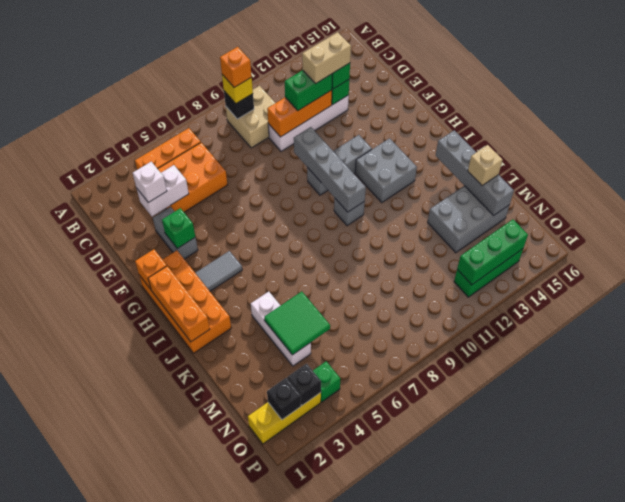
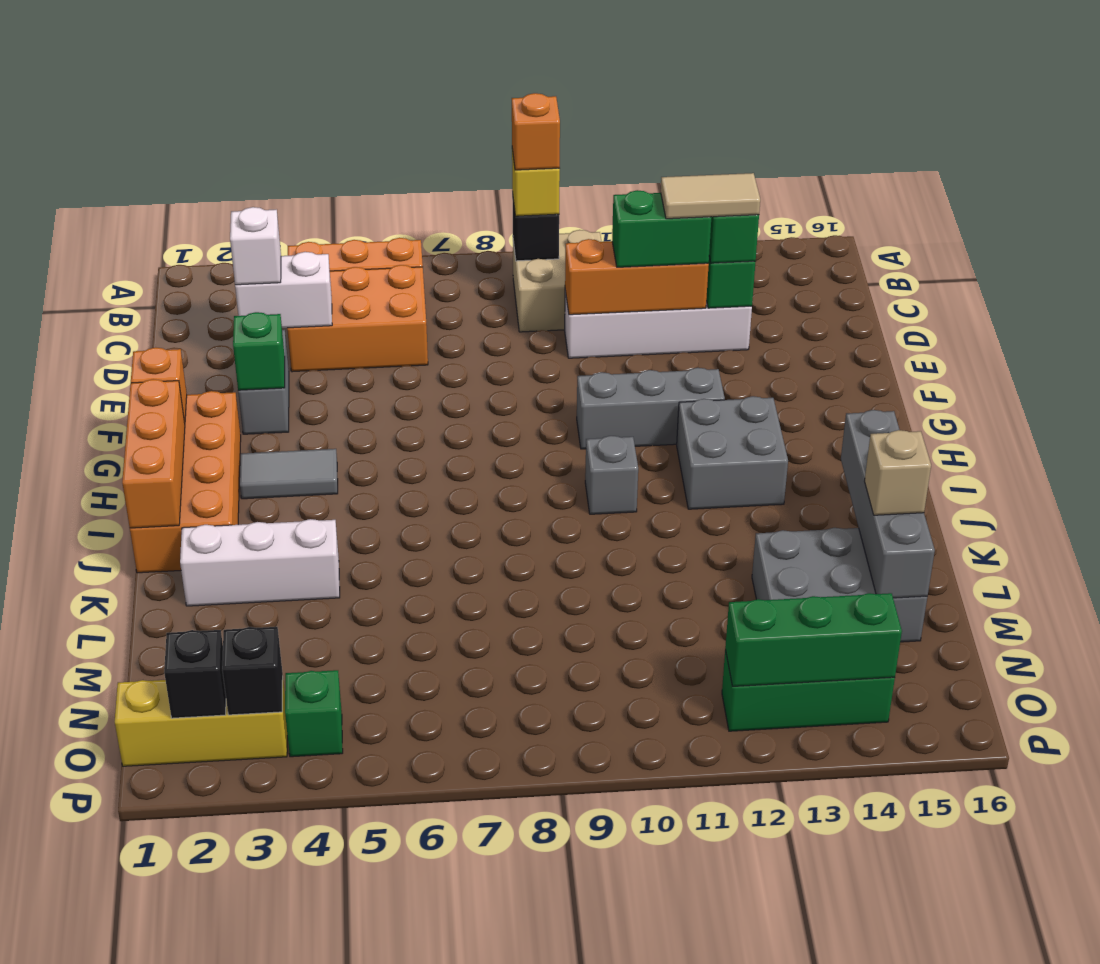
tan 1x2 brick [302,32,351,84] -> tan 1x2 tile [661,173,760,219]
grey 1x4 brick [294,127,366,212] -> none
white 1x3 brick [251,291,311,366] -> white 1x3 brick turned to [180,519,340,606]
green 2x2 tile [264,291,330,355] -> none

